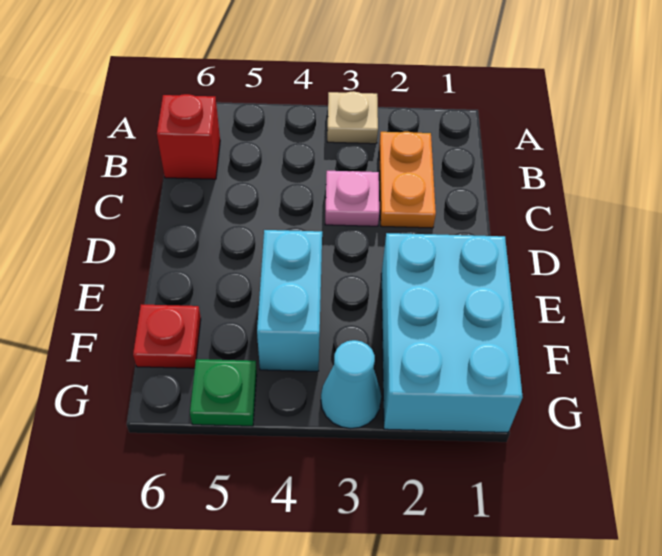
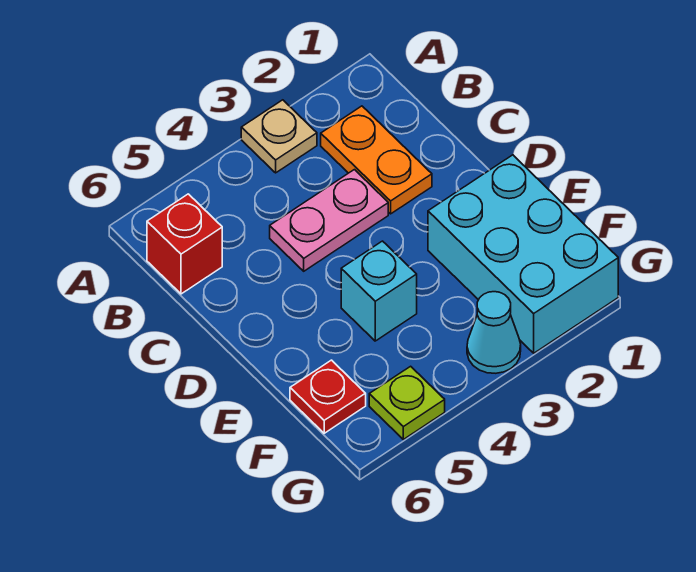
pink 1x1 plate [325,171,379,226] -> pink 1x2 plate [270,170,388,271]
cyan 1x2 brick [257,230,322,371] -> cyan 1x1 brick [341,241,417,341]
green 1x1 plate [190,359,257,426] -> lime 1x1 plate [369,366,445,439]

